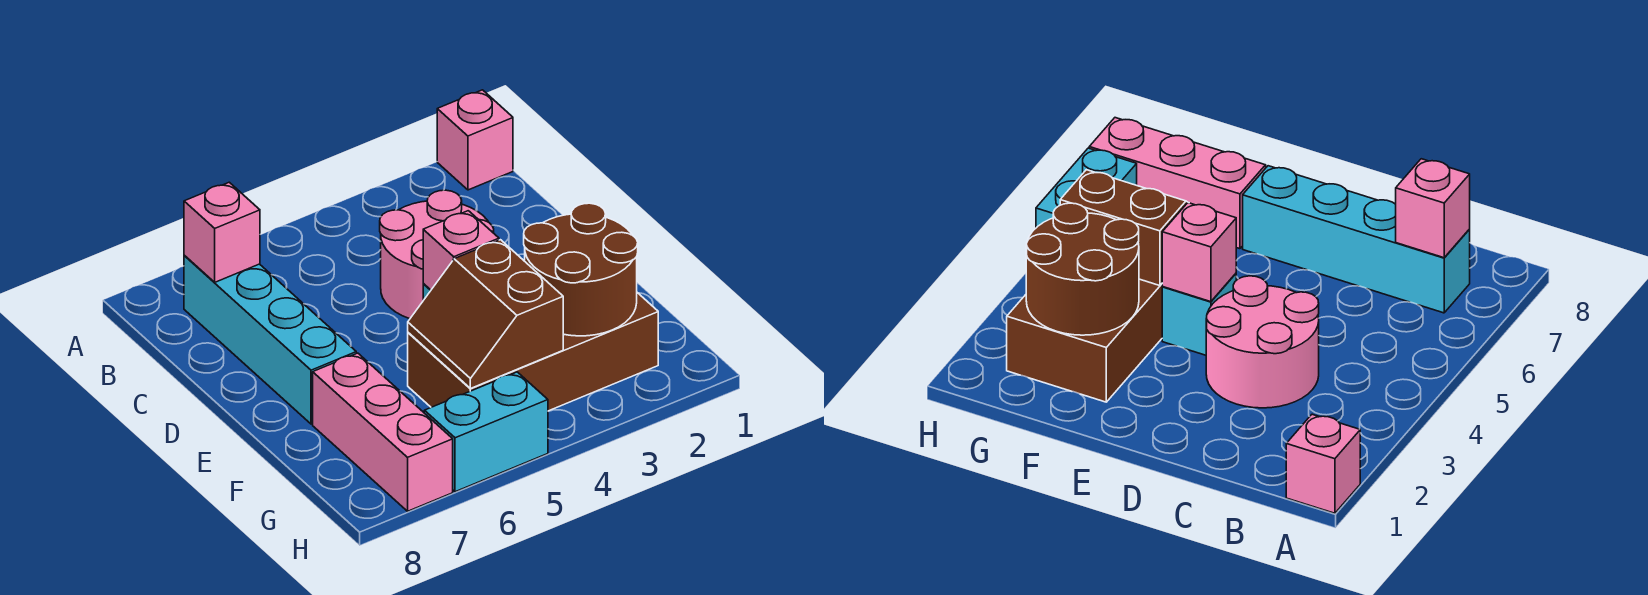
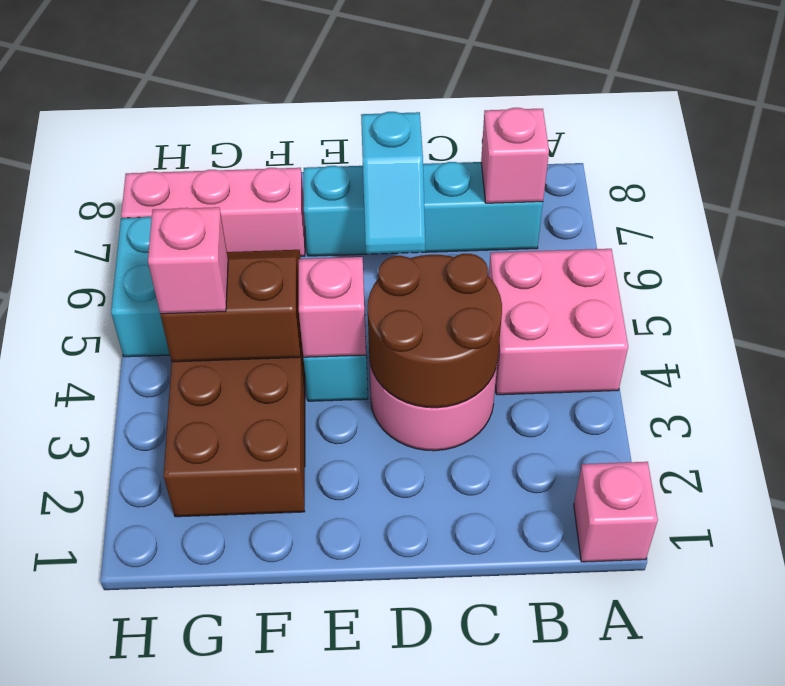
none -> pink 2x2 brick [489,249,628,395]
none -> cyan 1x2 slope [361,112,425,254]
brown 2x2 round brick [524,203,638,336] -> brown 2x2 round brick moved to [368,254,502,408]
none -> pink 1x1 brick [148,207,228,314]

